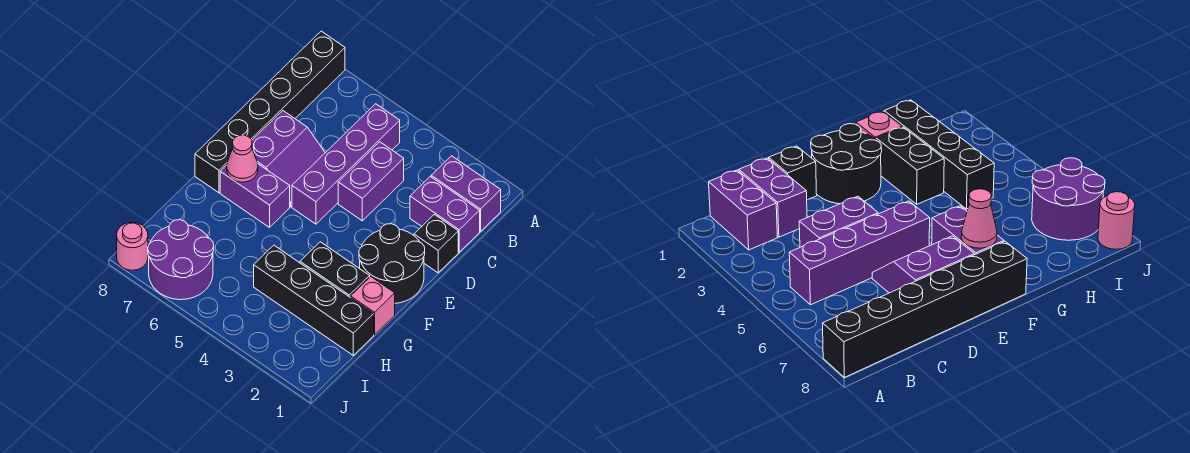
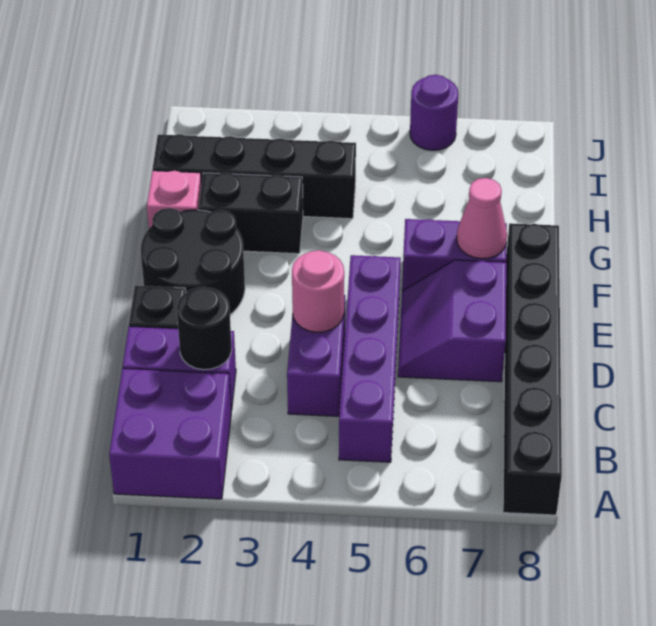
purple 1x2 brick [431,156,501,231] -> purple 2x2 brick [109,368,231,499]
none -> black 1x1 round brick [177,287,232,370]
purple 2x2 round brick [148,220,214,300] -> purple 1x1 round brick [410,75,458,150]
pink 1x1 round brick [117,222,148,270] -> pink 1x1 round brick moved to [292,250,344,332]

